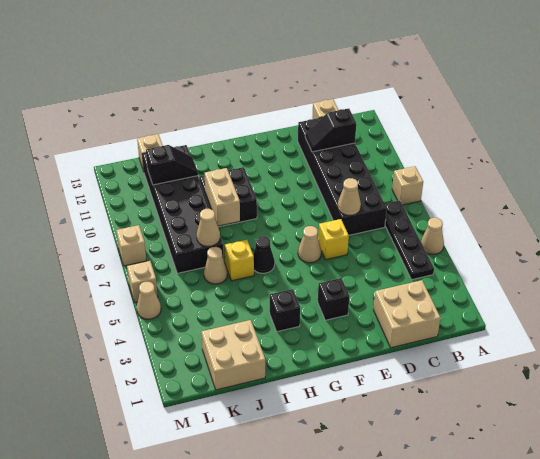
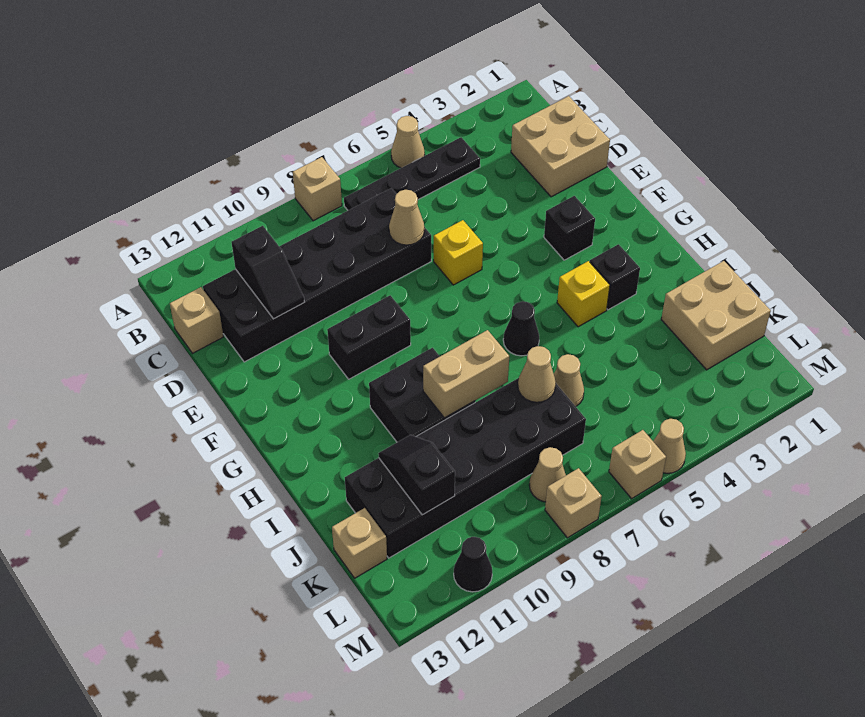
tan 1x1 cone [298,226,321,263] -> tan 1x1 cone moved to [529,447,566,502]
none -> black 1x2 brick [327,295,411,379]
yellow 1x1 brick [224,240,254,281] -> yellow 1x1 brick moved to [557,261,610,327]
none -> black 1x1 cone [454,537,492,592]

